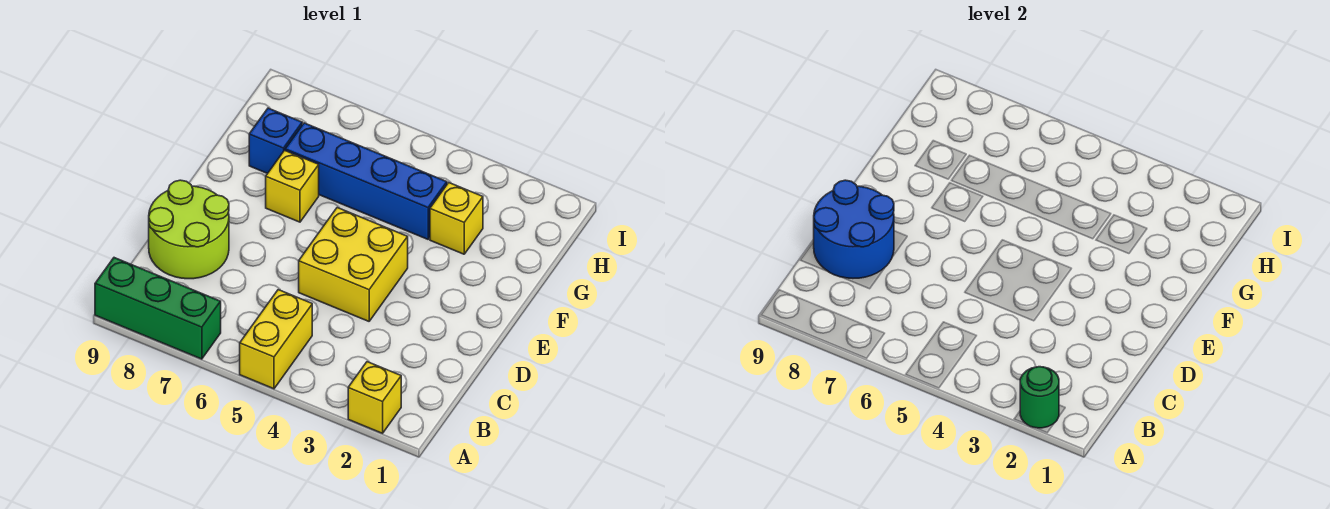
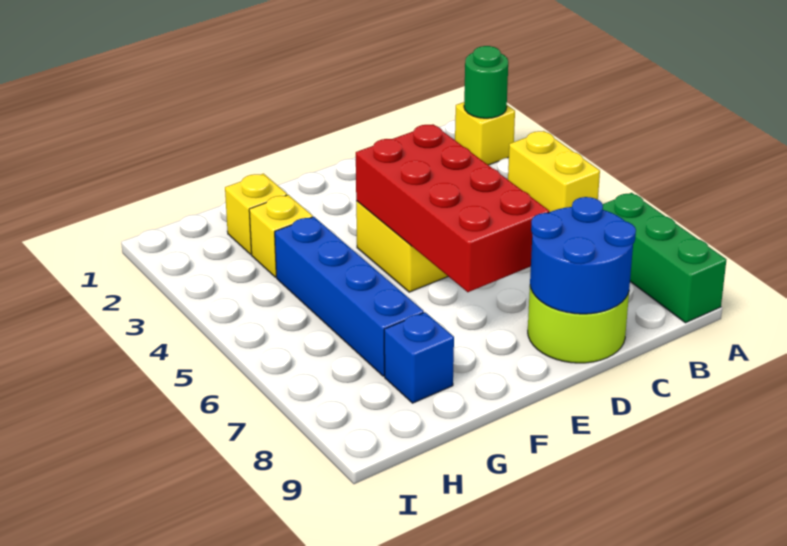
yellow 1x2 brick [240,290,312,389] -> yellow 1x2 brick turned to [508,131,600,212]
none -> red 2x4 brick [356,124,549,292]
yellow 1x1 brick [266,150,319,222] -> yellow 1x1 brick moved to [225,174,287,254]

